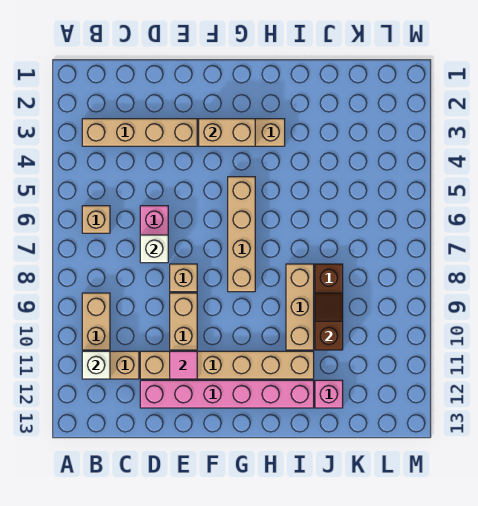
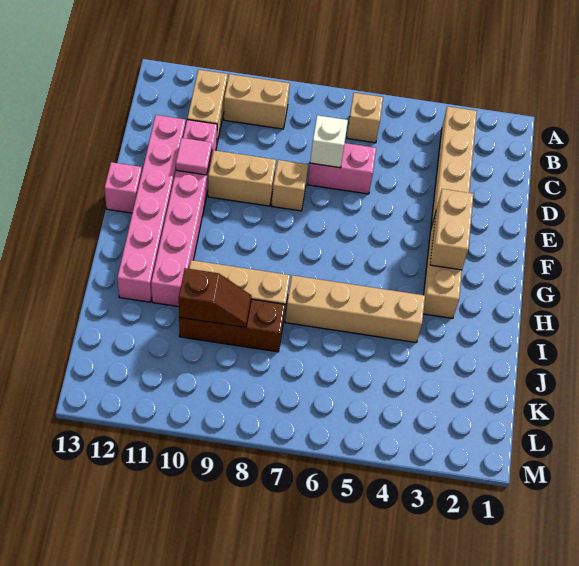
white 1x1 brick [82,351,110,379] -> none
tan 1x6 brick [140,351,314,379] -> pink 1x6 brick [151,120,217,307]
tan 1x4 brick [228,177,255,292] -> tan 1x4 brick moved to [285,275,425,343]
pink 1x1 brick [315,380,343,408] -> pink 1x1 brick moved to [105,162,142,213]

